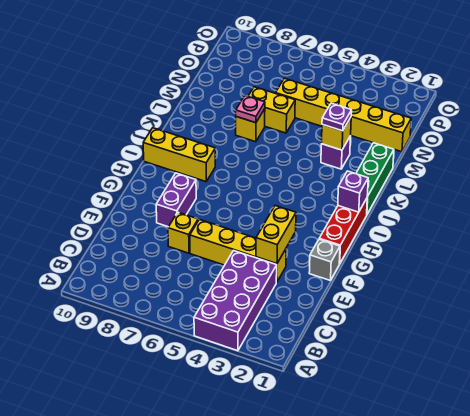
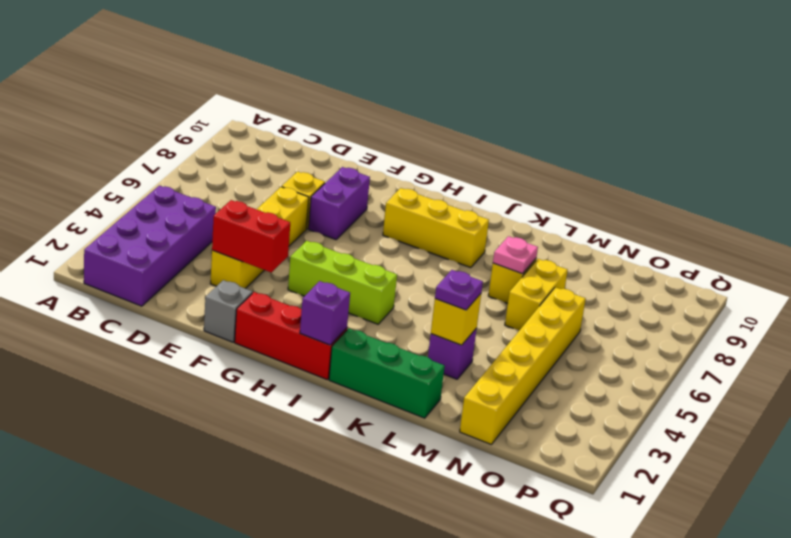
purple 2x4 brick [194,251,277,351] -> purple 2x4 brick turned to [84,186,216,306]
yellow 1x2 brick [256,206,296,264] -> red 1x2 brick [212,200,290,273]
purple 1x2 brick [156,173,196,227] -> purple 1x2 brick turned to [309,167,370,240]
none -> lime 1x3 brick [288,241,397,324]
yellow 1x3 brick [143,128,215,182] -> yellow 1x3 brick turned to [383,188,489,268]

